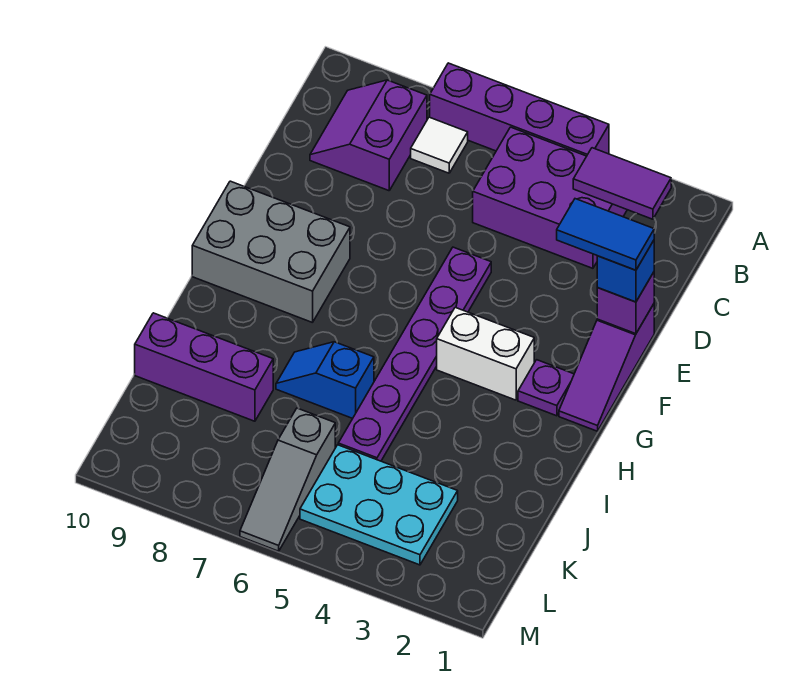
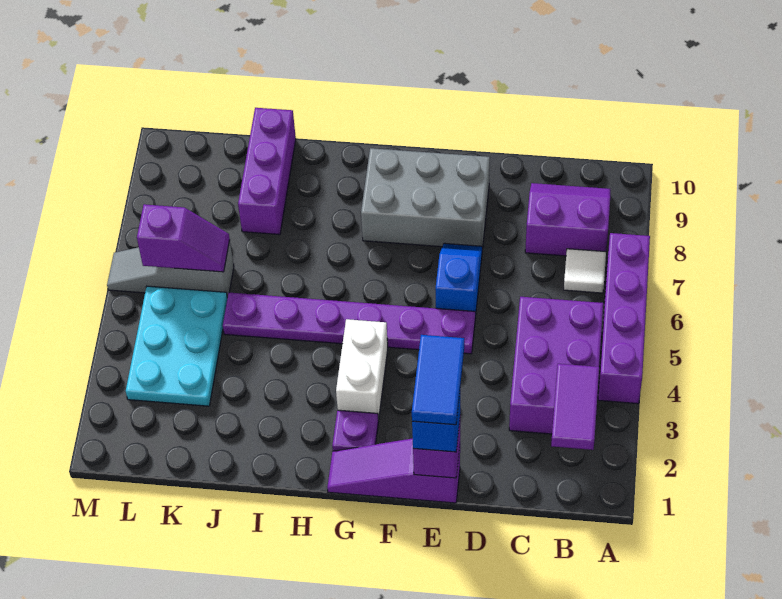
grey 2x3 brick [192,181,350,323] -> grey 2x3 brick turned to [361,148,490,249]
blue 1x2 slope [276,342,374,418] -> blue 1x2 slope moved to [435,243,482,318]
none -> purple 1x2 slope [137,204,230,272]

